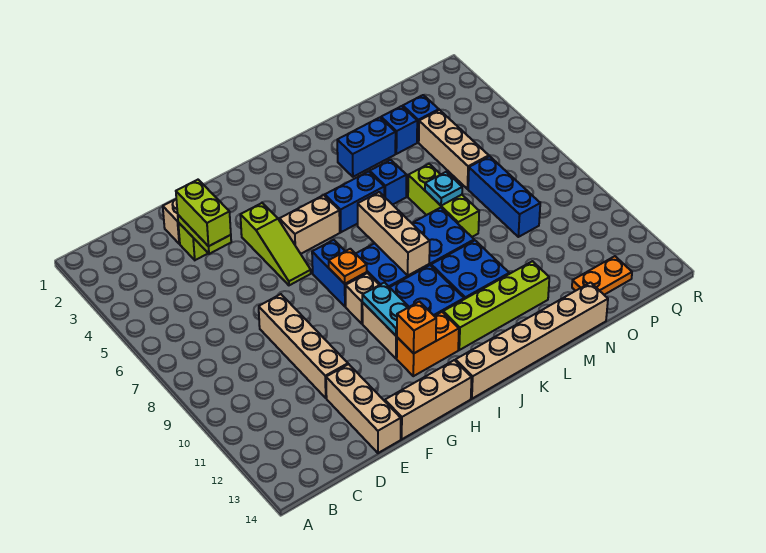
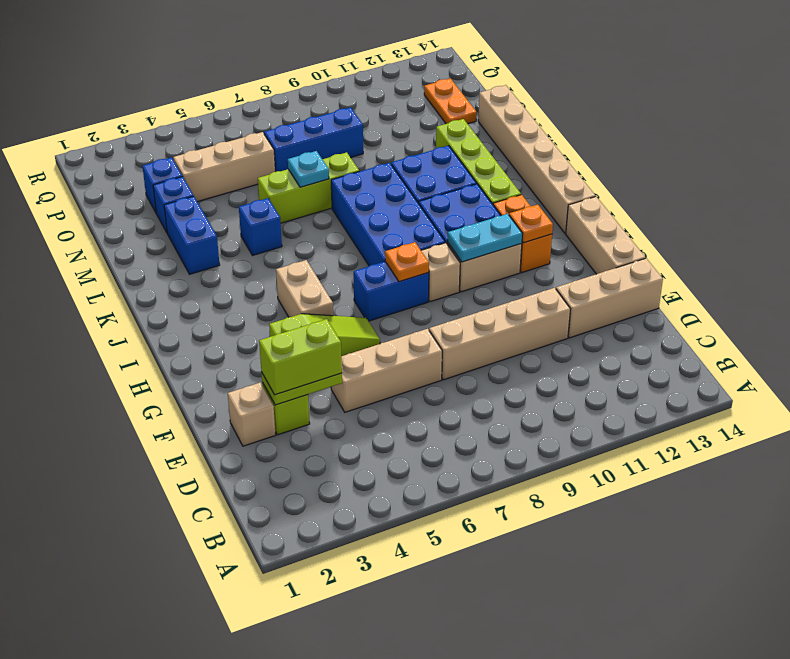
orange 1x1 brick [397,302,436,354] -> orange 1x1 plate [509,204,553,243]
blue 1x2 brick [325,172,384,232] -> none
tan 1x3 brick [358,192,430,275] -> tan 1x3 brick moved to [331,329,442,412]

